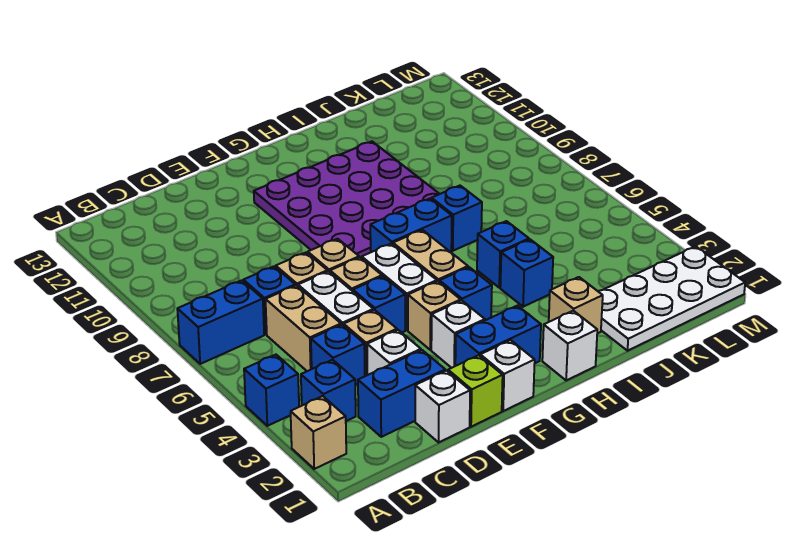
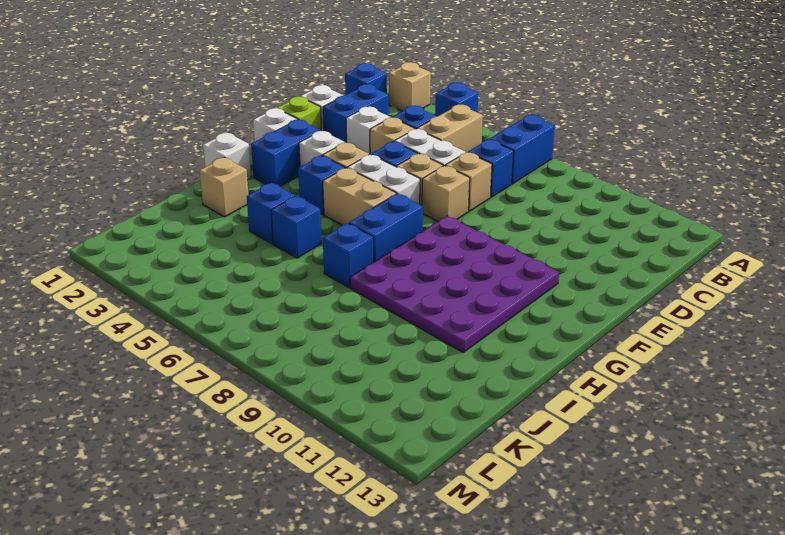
blue 1x1 brick [301,360,356,421] -> blue 1x1 brick moved to [345,63,387,95]
tan 1x2 brick [266,285,341,371] -> tan 1x2 brick turned to [417,105,483,153]
white 2x4 plate [598,246,745,351] -> none

